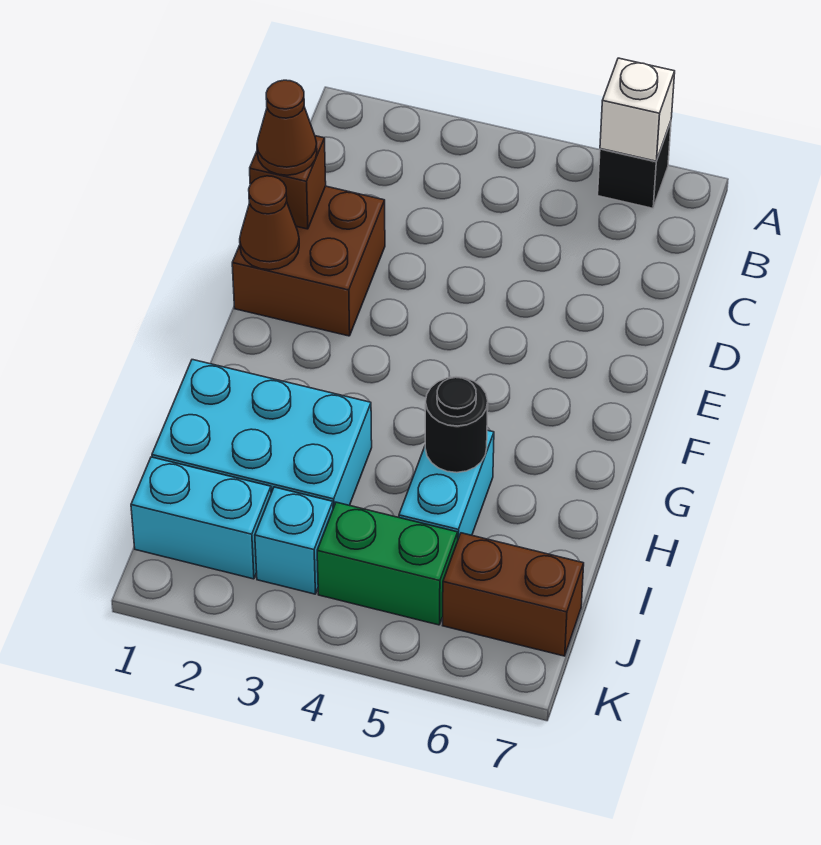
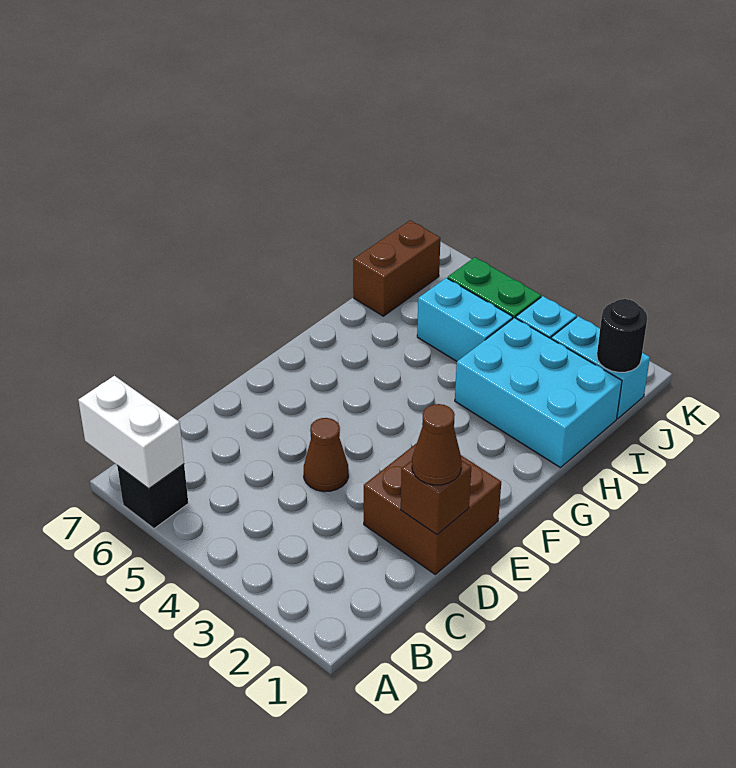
white 1x1 brick [600,58,675,161] -> white 1x2 brick [78,376,184,489]
brown 1x1 cone [240,176,299,270] -> brown 1x1 cone moved to [304,418,349,492]
cyan 1x2 brick [399,430,494,538] -> cyan 1x2 brick turned to [417,278,513,361]
black 1x1 round brick [425,377,488,473] -> black 1x1 round brick moved to [597,299,647,372]
brown 1x2 brick [443,533,584,656] -> brown 1x2 brick turned to [353,220,440,316]

